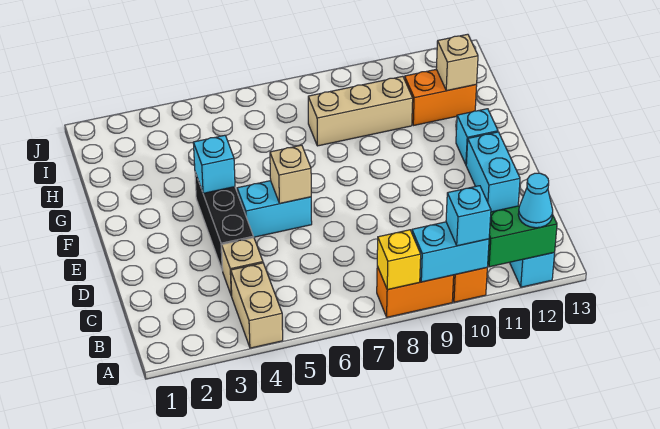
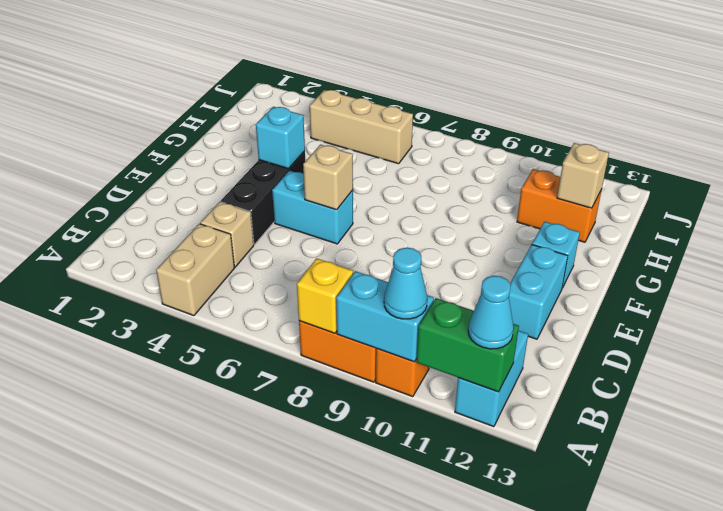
cyan 1x1 brick [446,186,491,246] -> cyan 1x1 cone [384,248,427,319]
tan 1x3 brick [308,76,413,146] -> tan 1x3 brick moved to [310,90,413,164]

